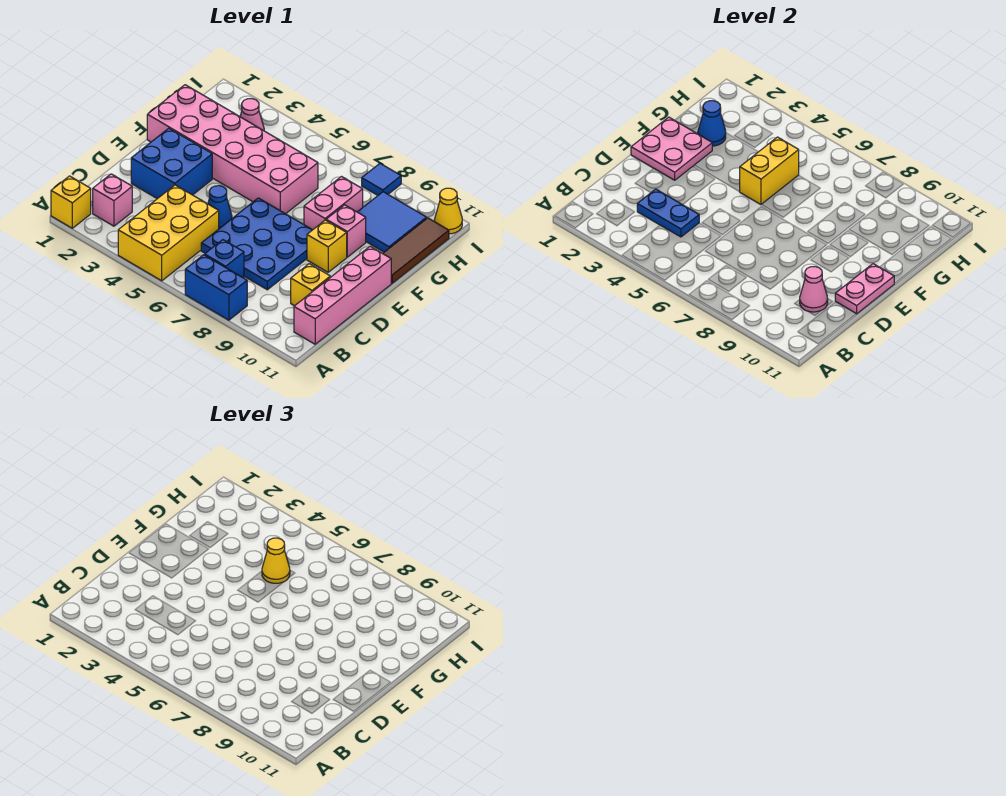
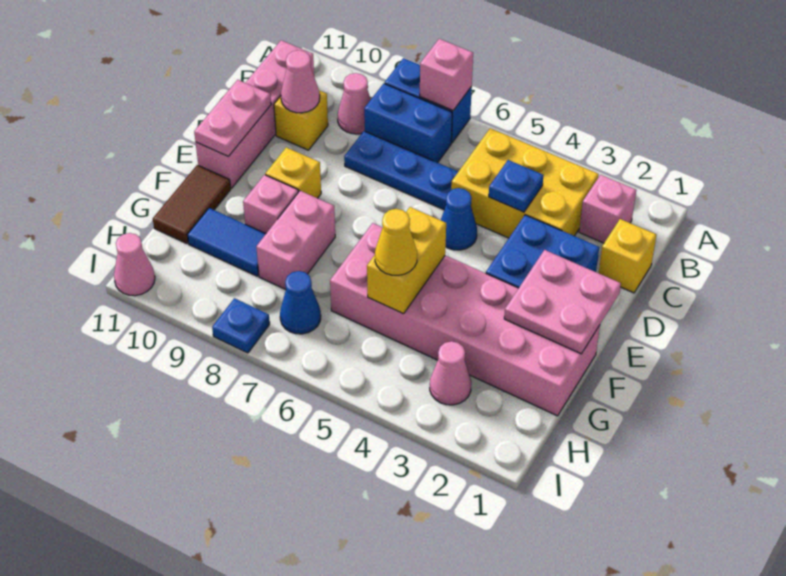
yellow 1x1 brick [51,176,91,228] -> yellow 1x1 brick moved to [599,219,656,293]
yellow 2x3 brick [118,185,219,281] -> yellow 2x3 brick turned to [451,128,599,238]
none -> pink 1x1 brick [420,39,473,110]
blue 1x1 brick [205,240,244,278] -> blue 1x2 brick [364,84,452,163]
none -> pink 1x1 cone [338,73,371,134]
blue 1x2 plate [637,189,699,237] -> blue 1x1 plate [489,160,543,212]
blue 3x3 plate [201,198,312,290] -> blue 1x3 plate [344,131,458,210]
brown 1x3 tile [383,218,449,283] -> brown 1x2 tile [153,165,231,244]
blue 1x1 cone [698,101,726,146] -> blue 1x1 cone moved to [280,271,321,334]
blue 2x2 tile [358,192,427,252] -> blue 1x2 tile [187,208,266,276]
blue 1x1 tile [362,163,401,195] -> blue 1x1 plate [212,298,270,353]
yellow 1x1 cone [434,188,462,234] -> pink 1x1 cone [114,233,155,296]

